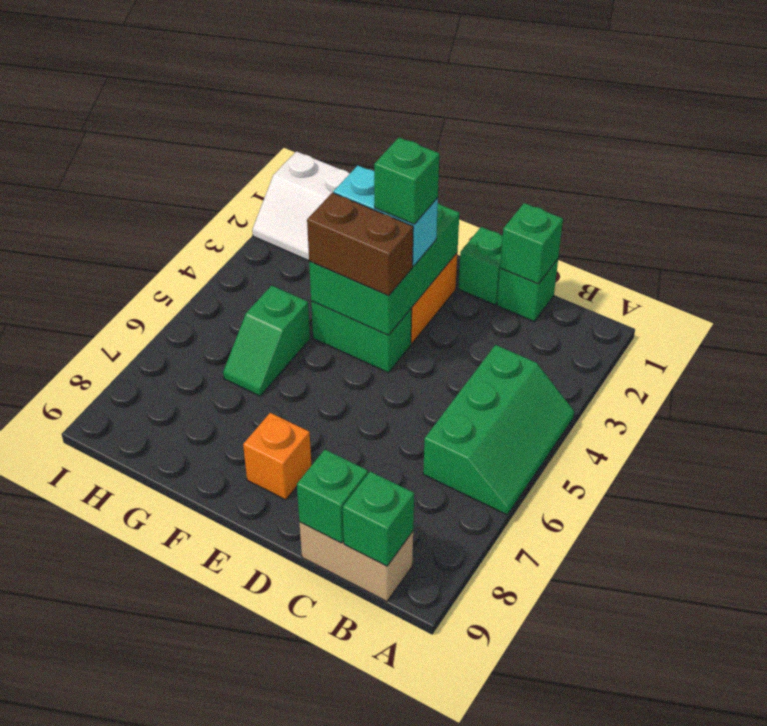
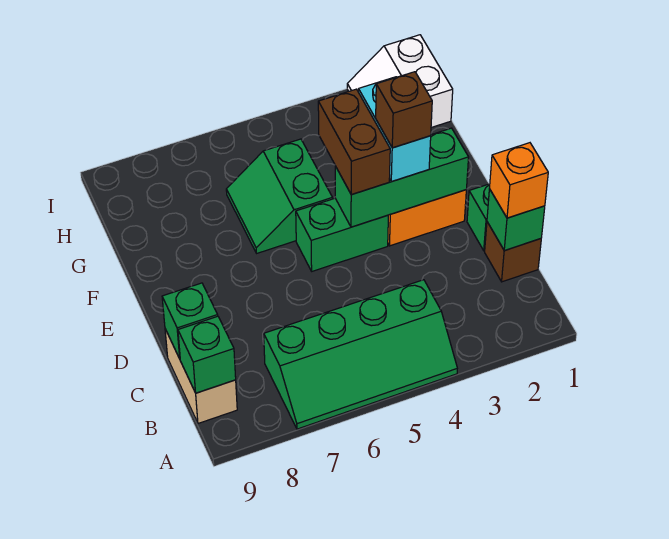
green 2x3 slope [423,345,574,515] -> green 2x4 slope [264,280,457,429]
green 1x1 brick [497,259,558,321] -> brown 1x1 brick [485,222,541,282]
green 2x3 brick [309,203,459,335] -> green 1x3 brick [335,128,469,227]
green 1x1 brick [374,138,439,224] -> brown 1x1 brick [376,72,432,148]
green 1x2 brick [311,301,412,373] -> green 1x2 brick turned to [296,198,388,271]
orange 1x1 brick [243,413,312,500] -> orange 1x1 brick moved to [490,143,548,218]
green 1x2 slope [223,285,310,396] -> green 2x2 slope [226,139,333,253]

